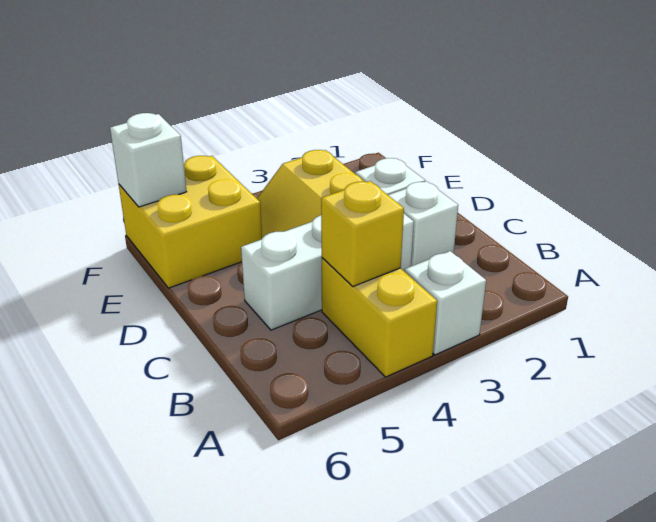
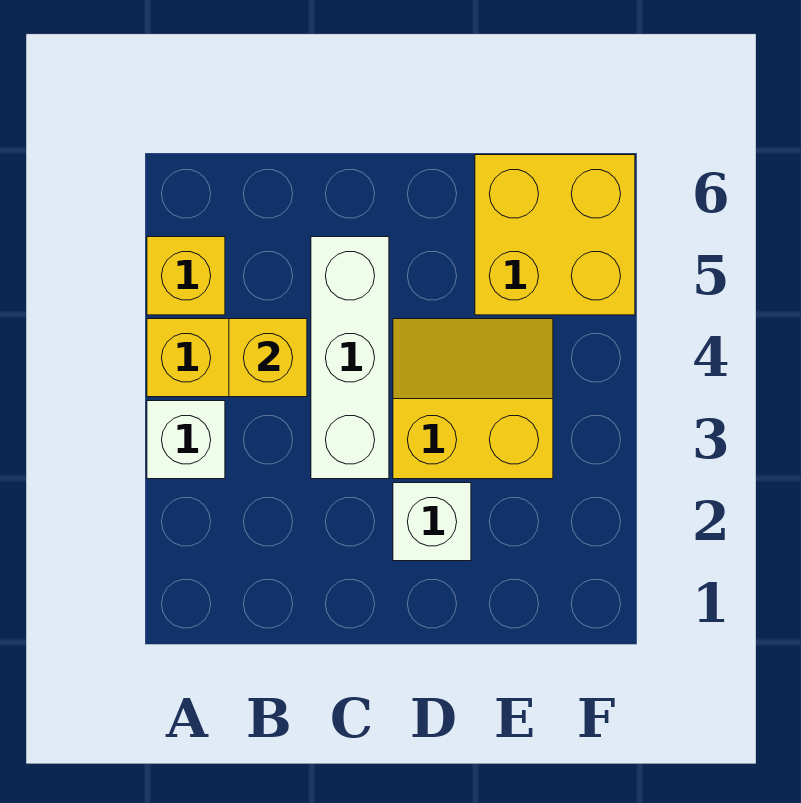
none -> yellow 1x1 brick [147,237,225,315]
white 1x1 brick [388,181,458,266] -> none
white 1x1 brick [110,113,187,207] -> none

